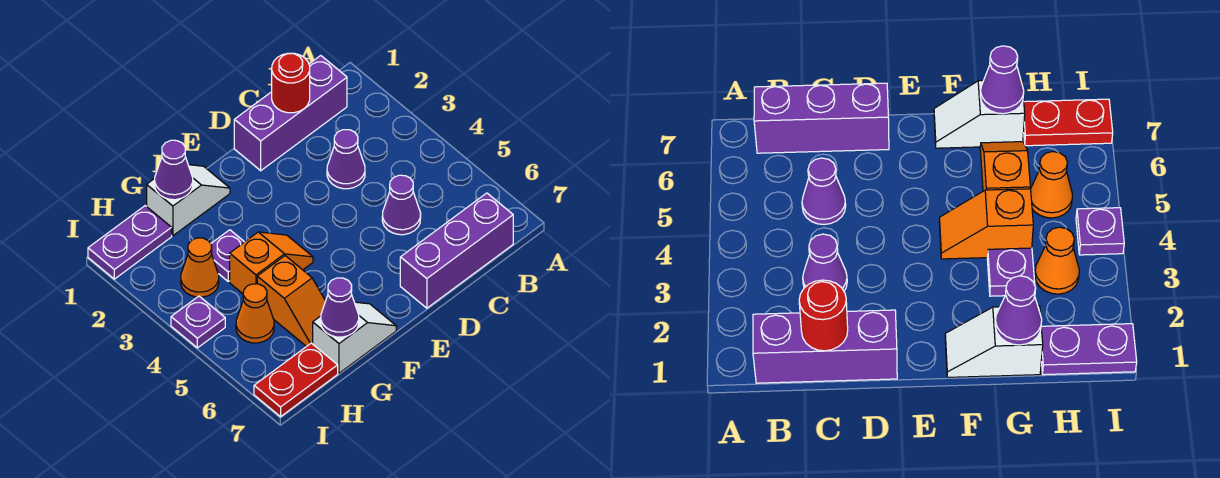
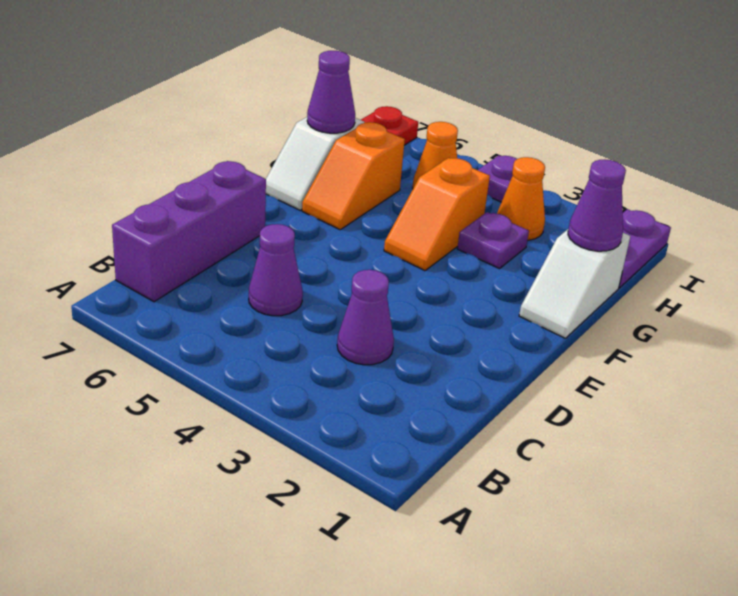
purple 1x3 brick [234,56,347,171] -> none
red 1x1 round brick [272,53,310,113] -> none
orange 1x2 slope [257,256,325,347] -> orange 1x2 slope turned to [302,122,405,230]

